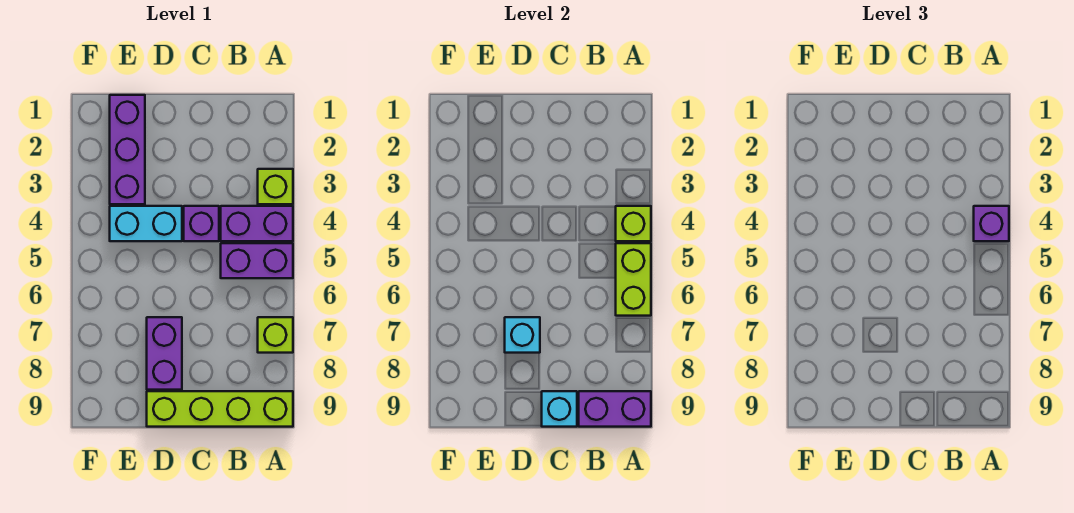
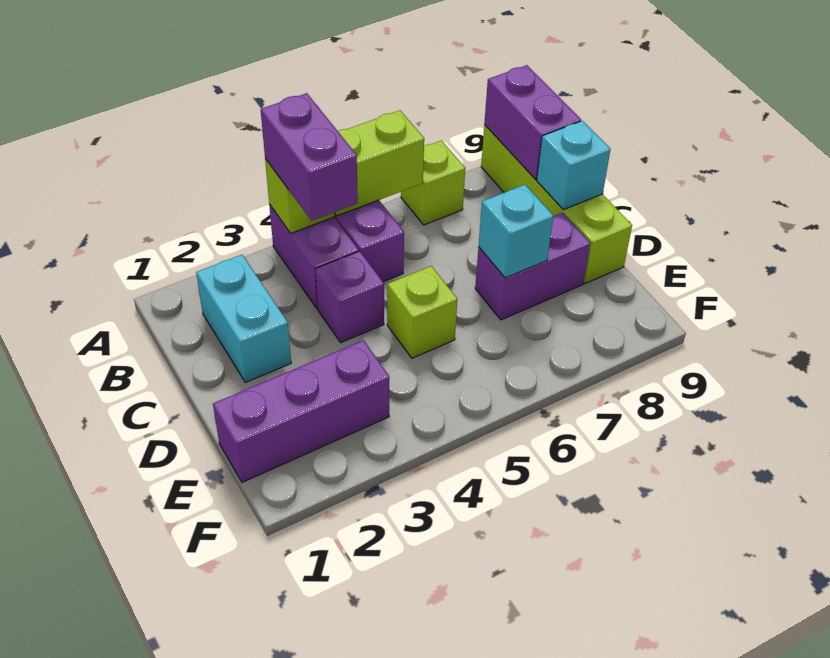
lime 1x1 brick [258,169,293,204] -> lime 1x1 brick moved to [387,266,457,358]
purple 1x1 brick [974,206,1009,241] -> purple 1x2 brick [261,93,358,221]
cyan 1x2 brick [110,206,182,241] -> cyan 1x2 brick moved to [196,255,291,382]

